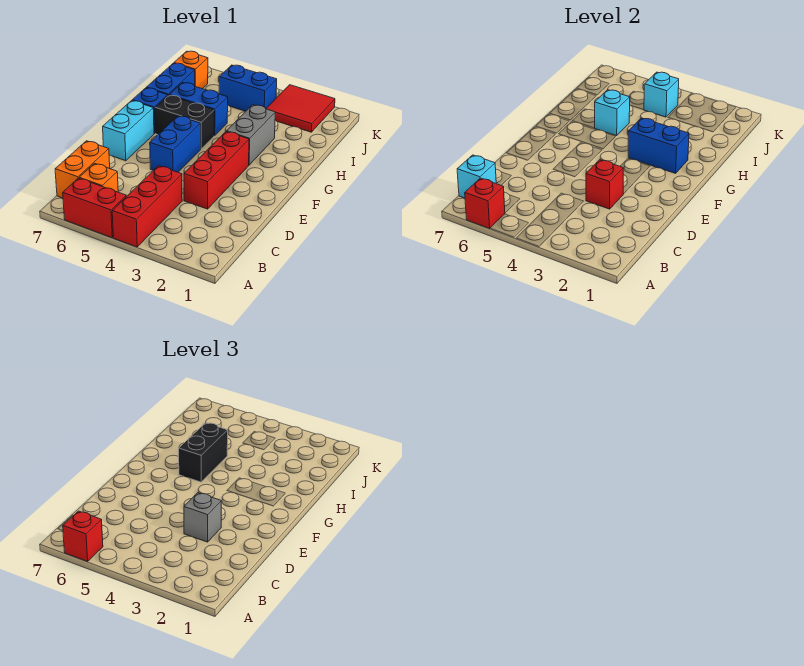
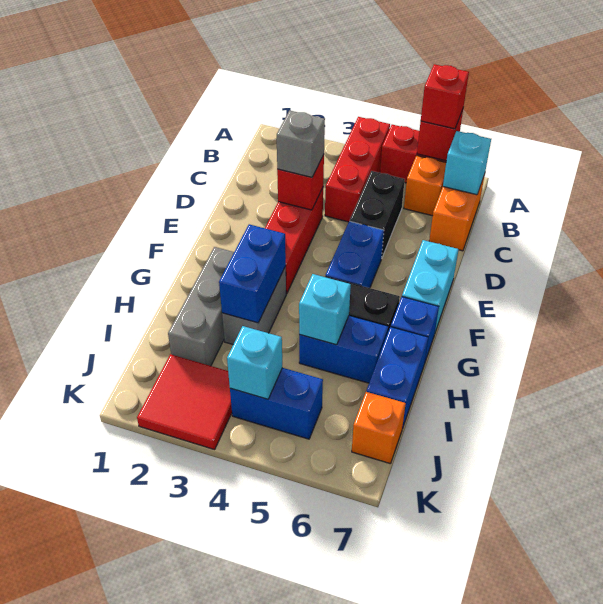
none -> grey 1x3 brick [168,247,234,366]
blue 1x2 brick [628,118,689,173] -> blue 1x2 brick turned to [219,224,286,323]
black 1x2 brick [179,423,228,482] -> black 1x2 brick moved to [350,171,405,258]

